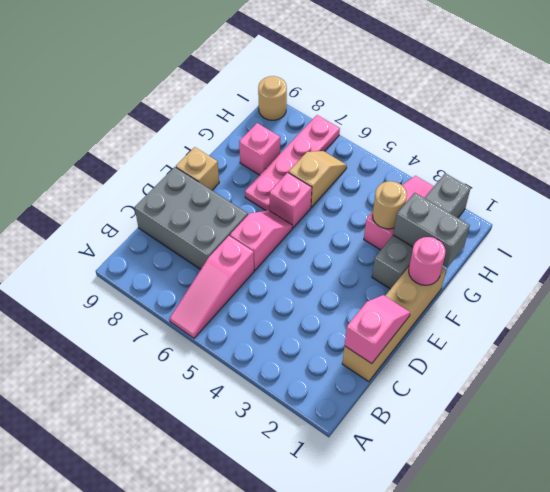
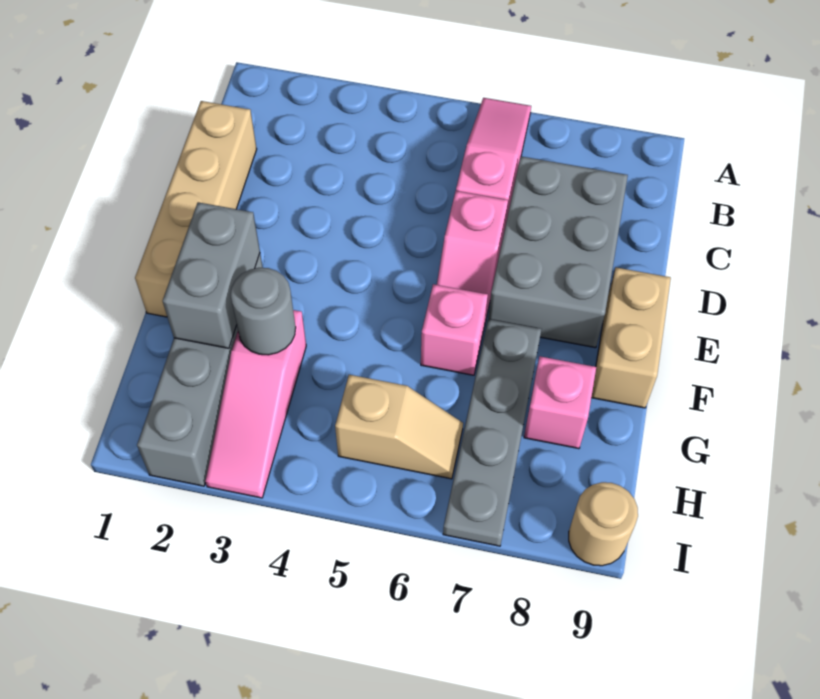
pink 1x2 slope [345,295,410,364] -> none
grey 2x3 brick [135,167,248,269] -> grey 2x3 brick turned to [488,156,628,348]
tan 1x1 brick [176,147,219,190] -> tan 1x2 brick [591,268,671,408]
pink 1x1 round brick [409,237,445,285] -> none
pink 1x4 plate [245,115,340,211] -> grey 1x4 plate [443,319,542,546]
grey 1x2 brick [393,193,470,268] -> grey 1x2 brick turned to [163,202,260,348]
tan 1x1 round brick [372,181,407,229] -> grey 1x1 round brick [230,268,296,355]
tan 1x2 slope [289,151,347,207] -> tan 1x2 slope turned to [335,375,463,479]

